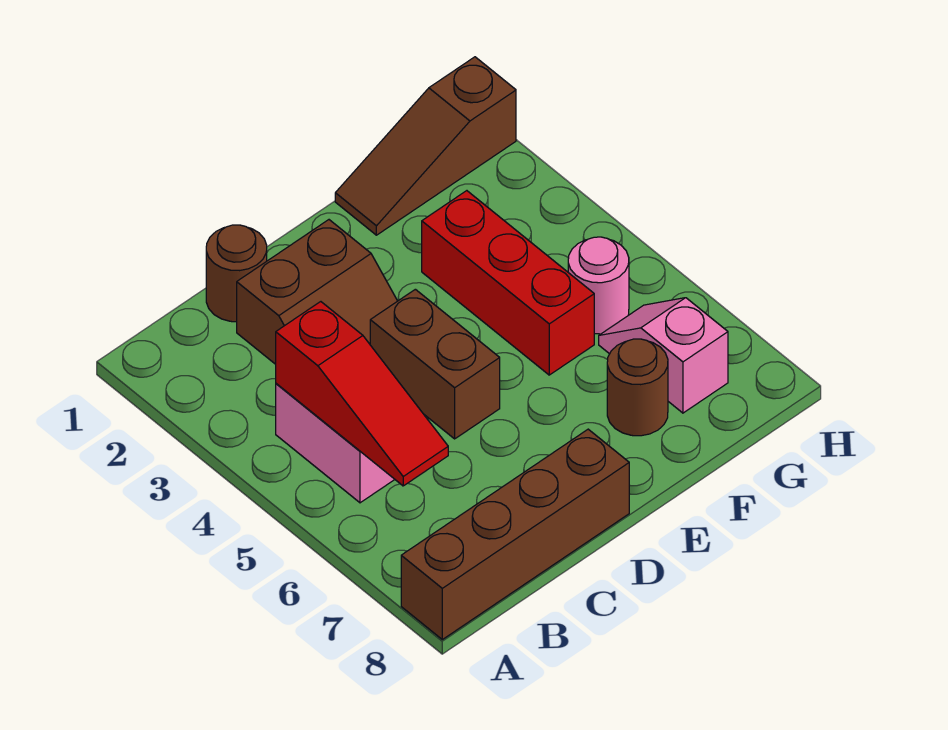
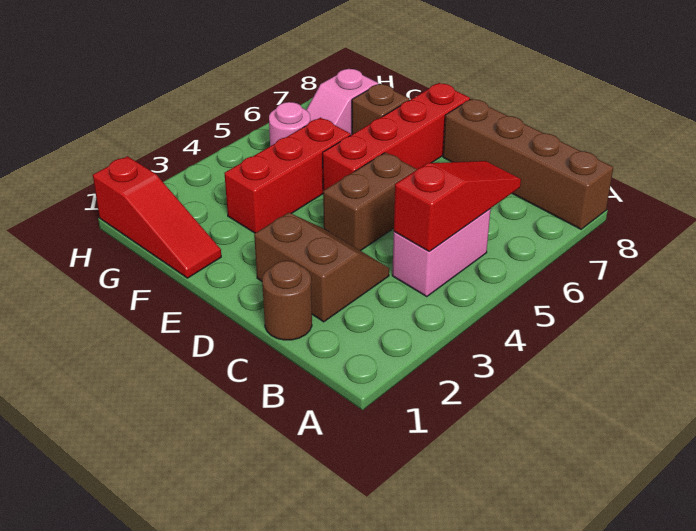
none -> red 1x4 brick [323,83,470,191]
brown 1x3 slope [335,57,516,235] -> red 1x3 slope [93,156,221,278]
brown 1x1 round brick [607,339,668,436] -> brown 1x1 brick [352,84,410,134]

